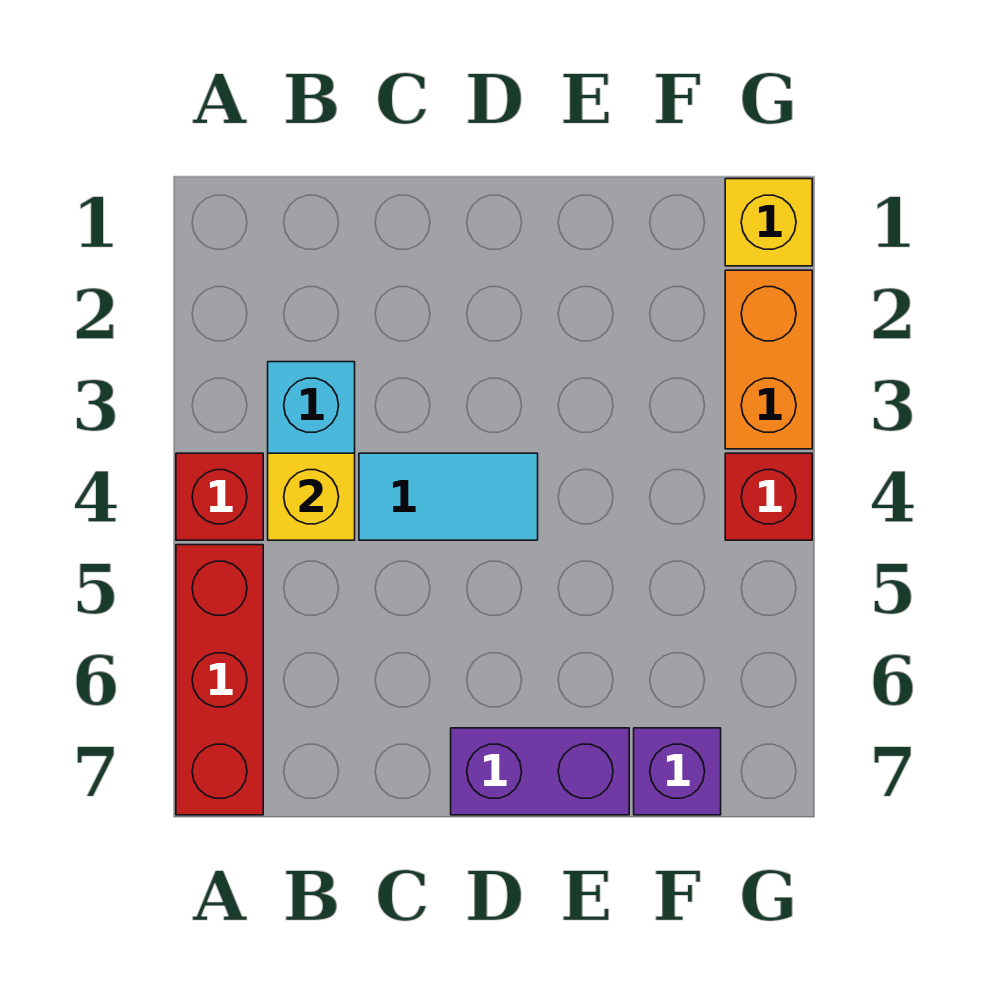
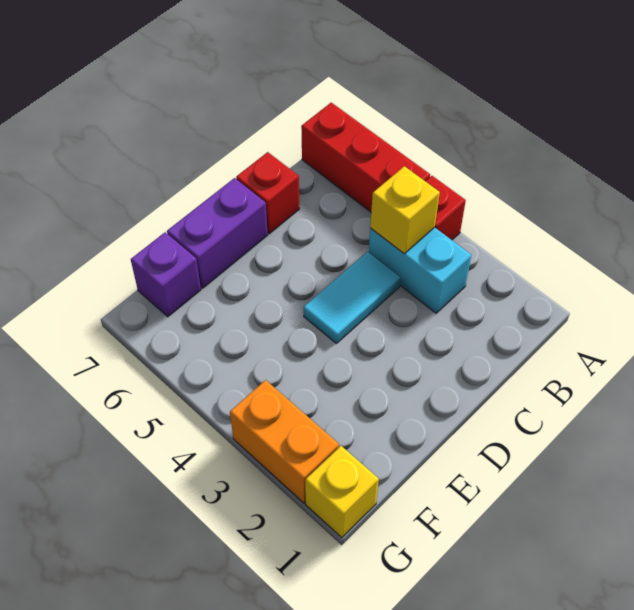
red 1x1 brick [725,453,812,540] -> red 1x1 brick moved to [236,152,300,234]

